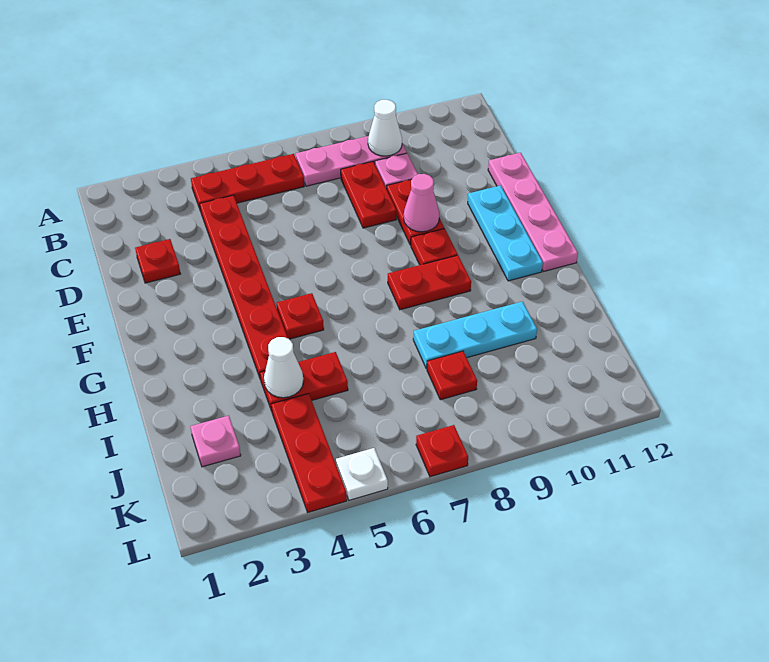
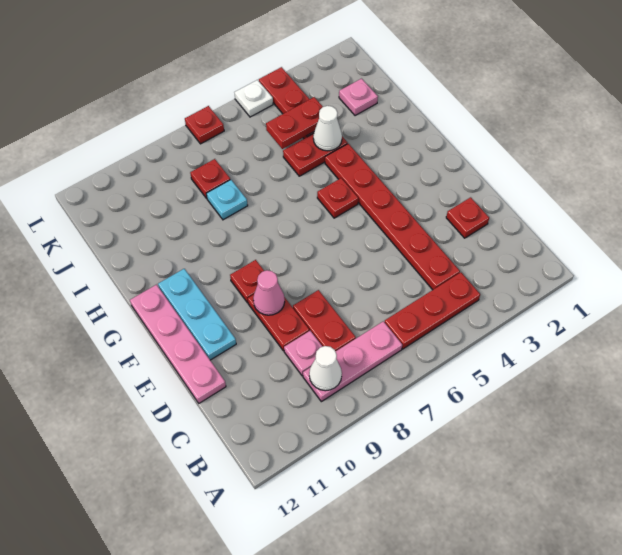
red 1x2 plate [388,255,471,310] -> red 1x2 plate moved to [266,97,323,149]
cyan 1x3 plate [413,302,537,369] -> cyan 1x1 plate [206,180,248,220]

